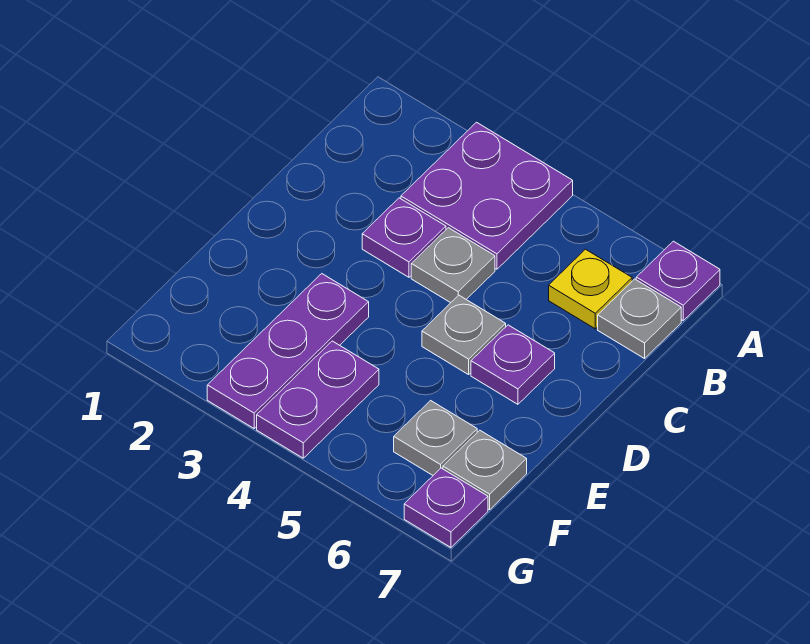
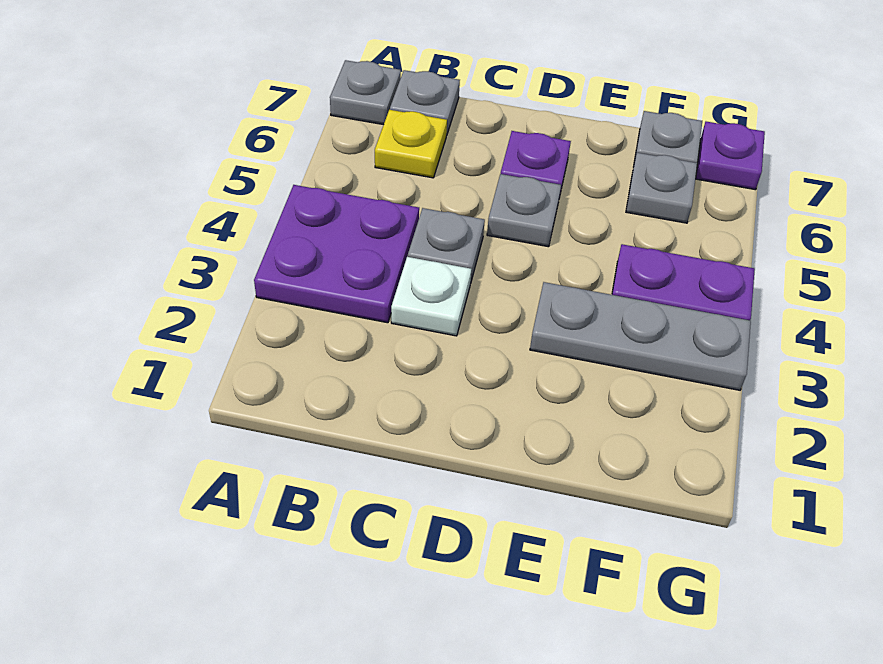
purple 1x1 plate [636,241,720,321] -> grey 1x1 plate [330,60,401,125]
purple 1x1 plate [362,198,446,277] -> white 1x1 plate [391,257,471,336]
purple 1x3 plate [207,274,369,428] -> grey 1x3 plate [530,282,751,390]

